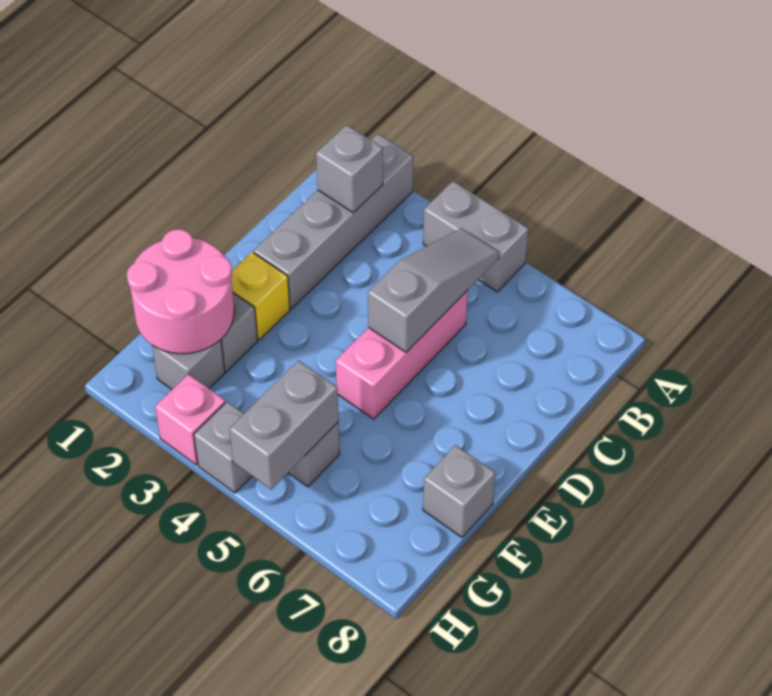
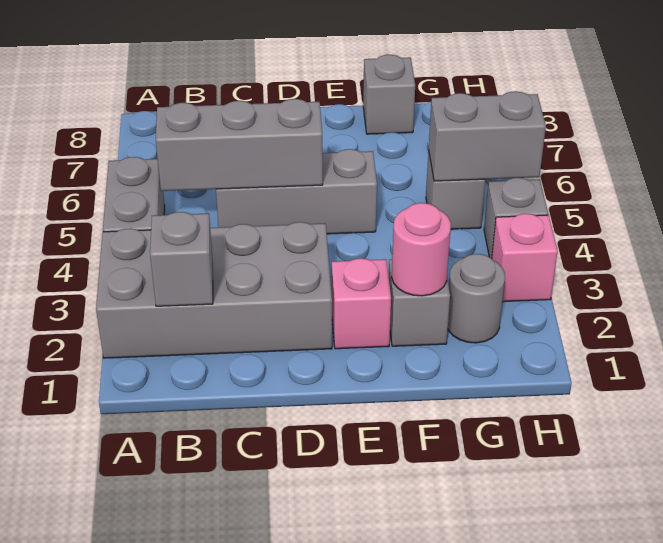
grey 1x4 brick [254,134,413,309] -> grey 2x4 brick [96,222,332,358]
grey 1x3 slope [368,228,499,352] -> grey 1x3 brick [156,99,323,191]
pink 1x3 brick [336,290,468,419] -> grey 1x3 brick [216,149,377,234]
yellow 1x1 brick [231,252,290,340] -> pink 1x1 brick [332,258,391,349]
pink 2x2 round brick [127,229,234,354] -> pink 1x1 round brick [392,203,451,296]
grey 1x1 brick [152,340,225,389] -> grey 1x1 round brick [448,254,505,343]

